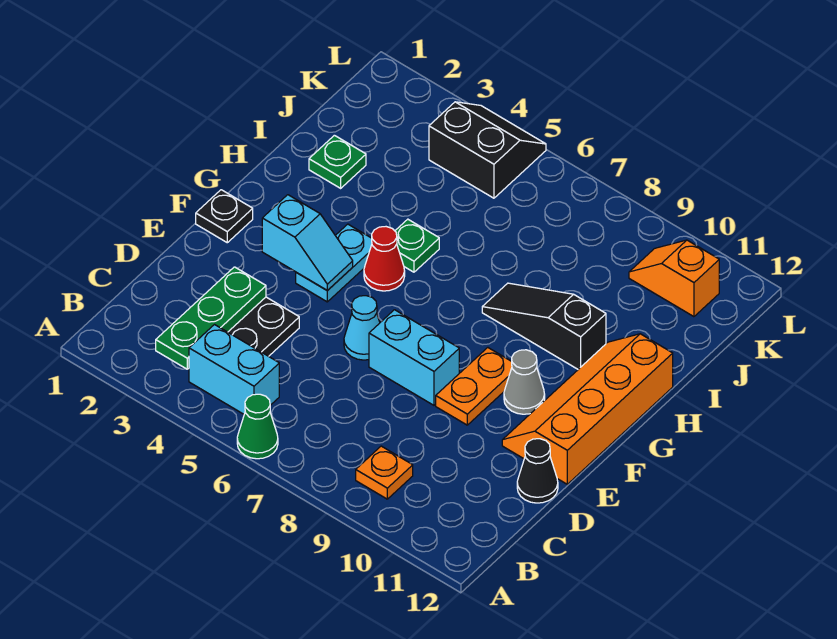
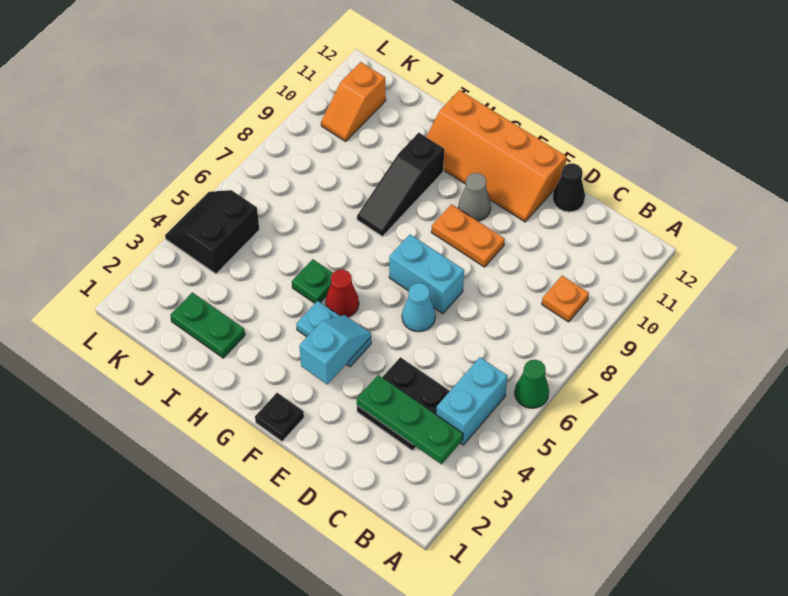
cyan 1x2 brick [369,310,459,405] -> cyan 1x2 brick turned to [389,235,464,314]
green 1x1 plate [309,135,366,188] -> green 1x2 plate [170,292,245,358]

